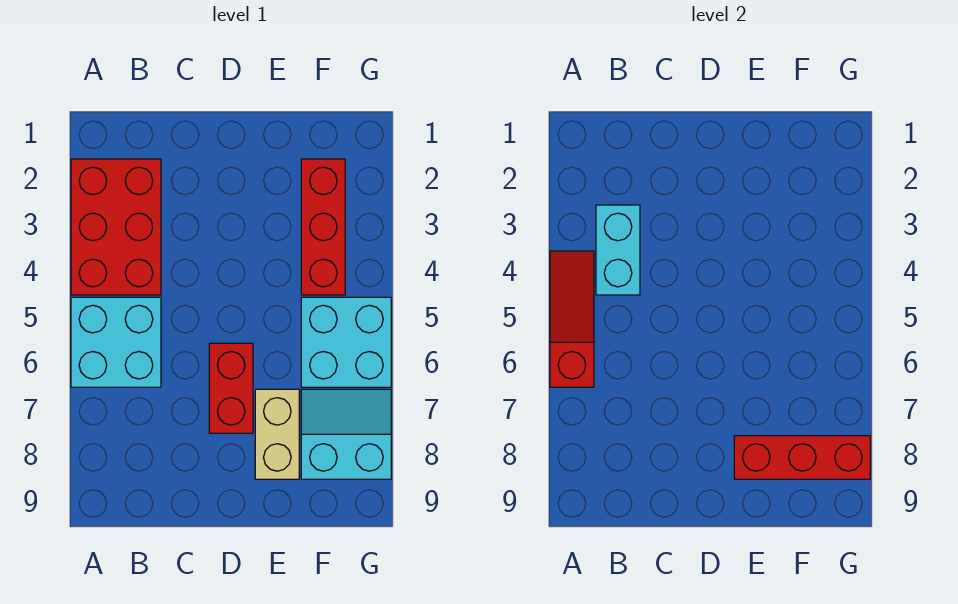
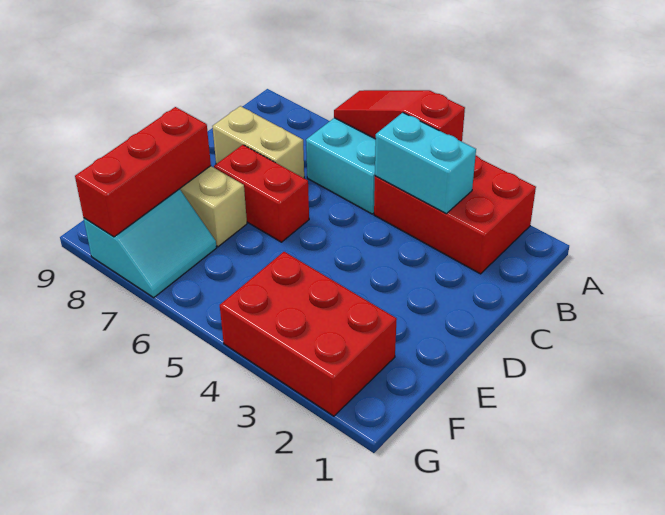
red 1x3 slope [550,251,594,387] -> red 1x3 slope turned to [334,90,465,142]
none -> tan 1x2 brick [212,106,304,178]
red 1x3 brick [301,159,345,295] -> red 2x3 brick [220,252,397,416]
cyan 2x2 brick [301,297,391,387] -> none

